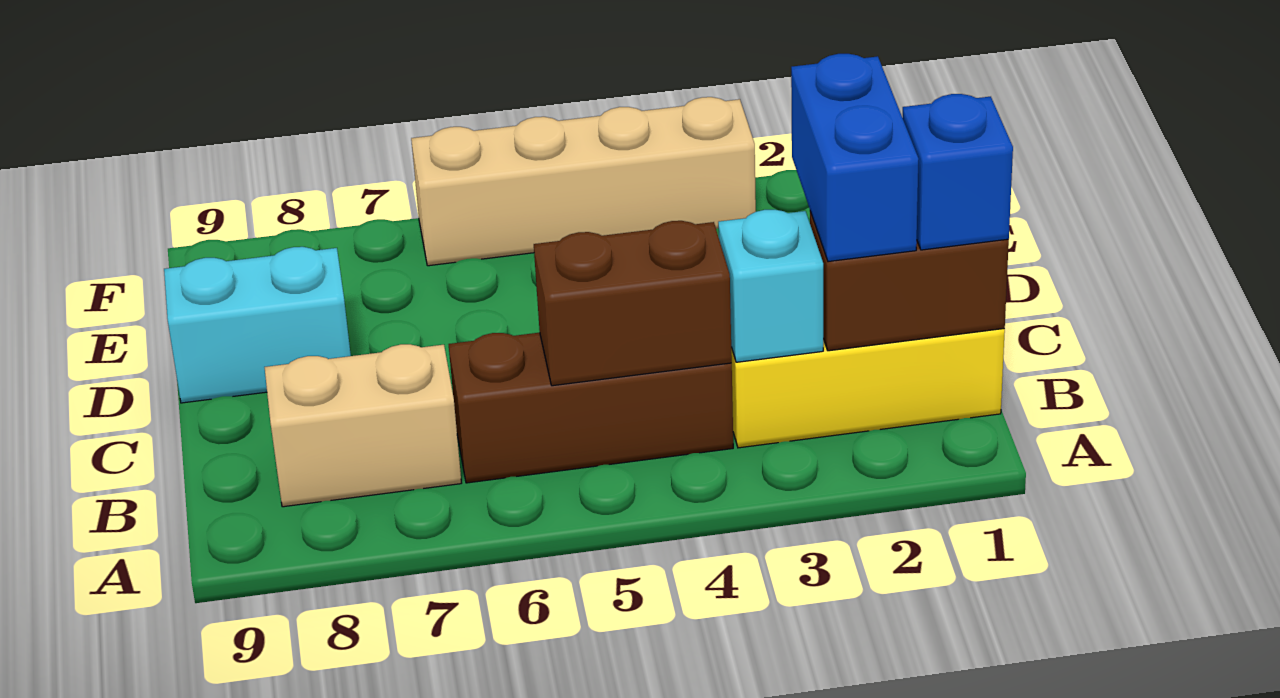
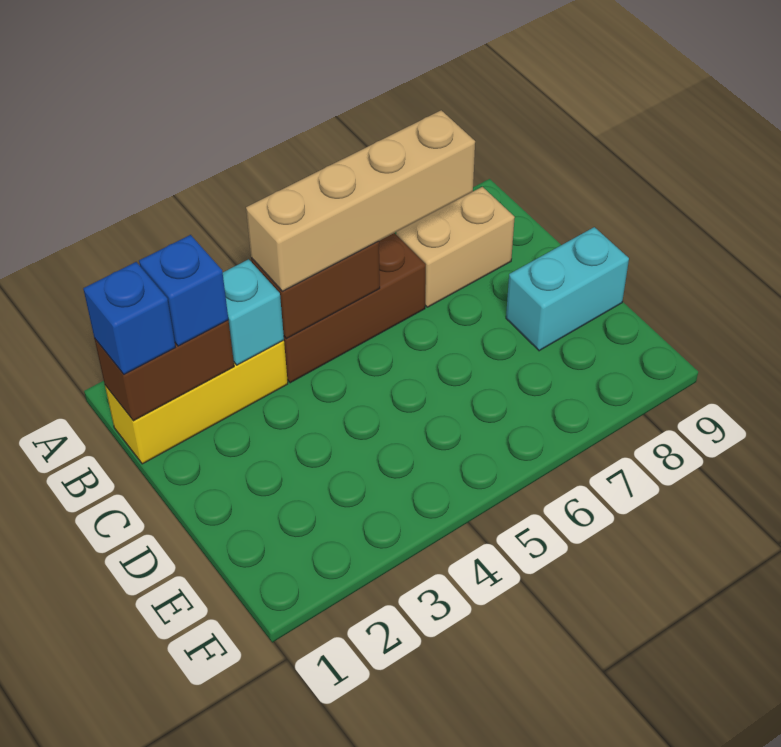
blue 1x2 brick [791,54,919,262] -> blue 1x1 brick [139,235,228,346]
tan 1x4 brick [411,97,756,266] -> tan 1x4 brick moved to [246,110,475,291]

